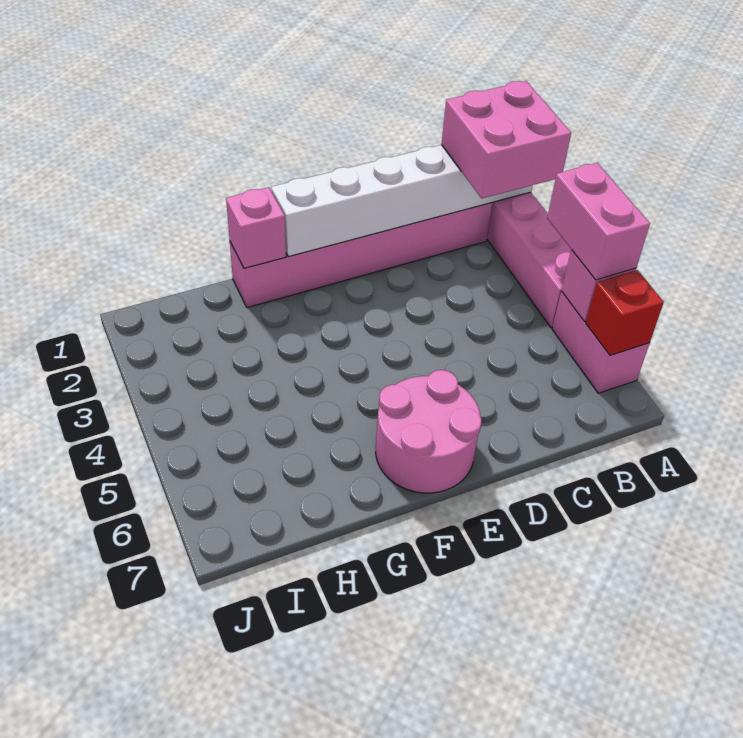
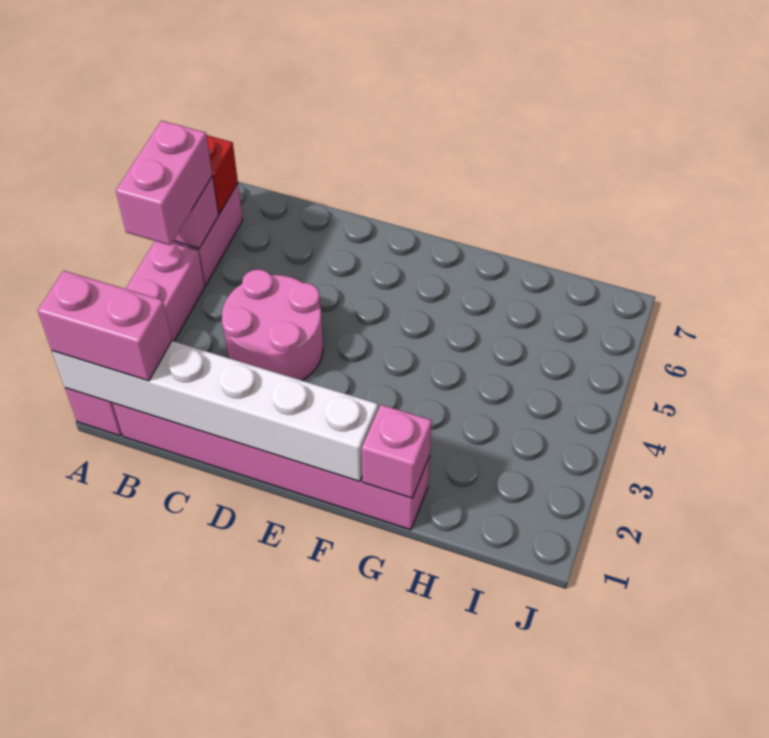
pink 2x2 brick [441,81,571,198] -> pink 1x2 brick [37,271,172,381]
pink 2x2 round brick [376,370,482,493] -> pink 2x2 round brick moved to [222,270,323,380]

